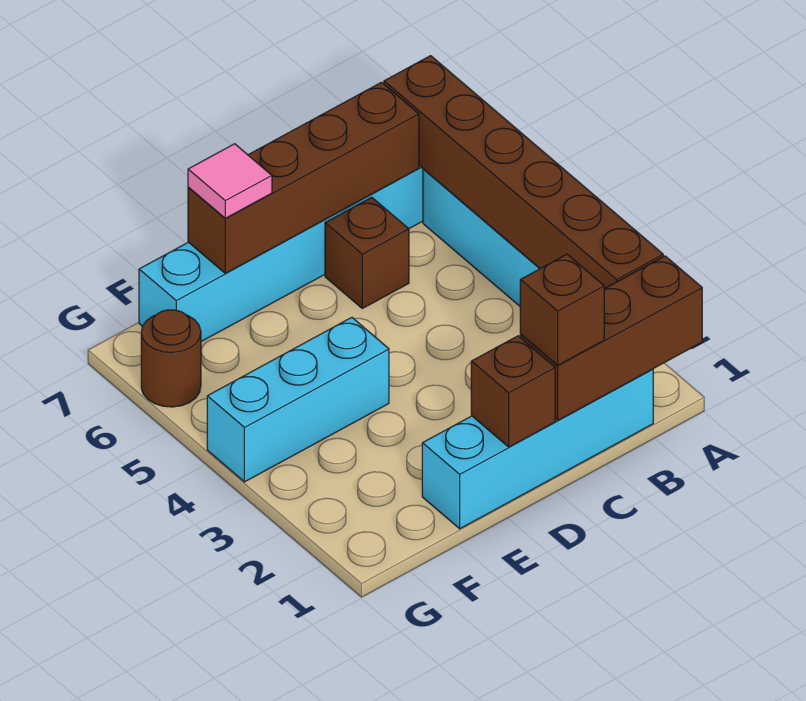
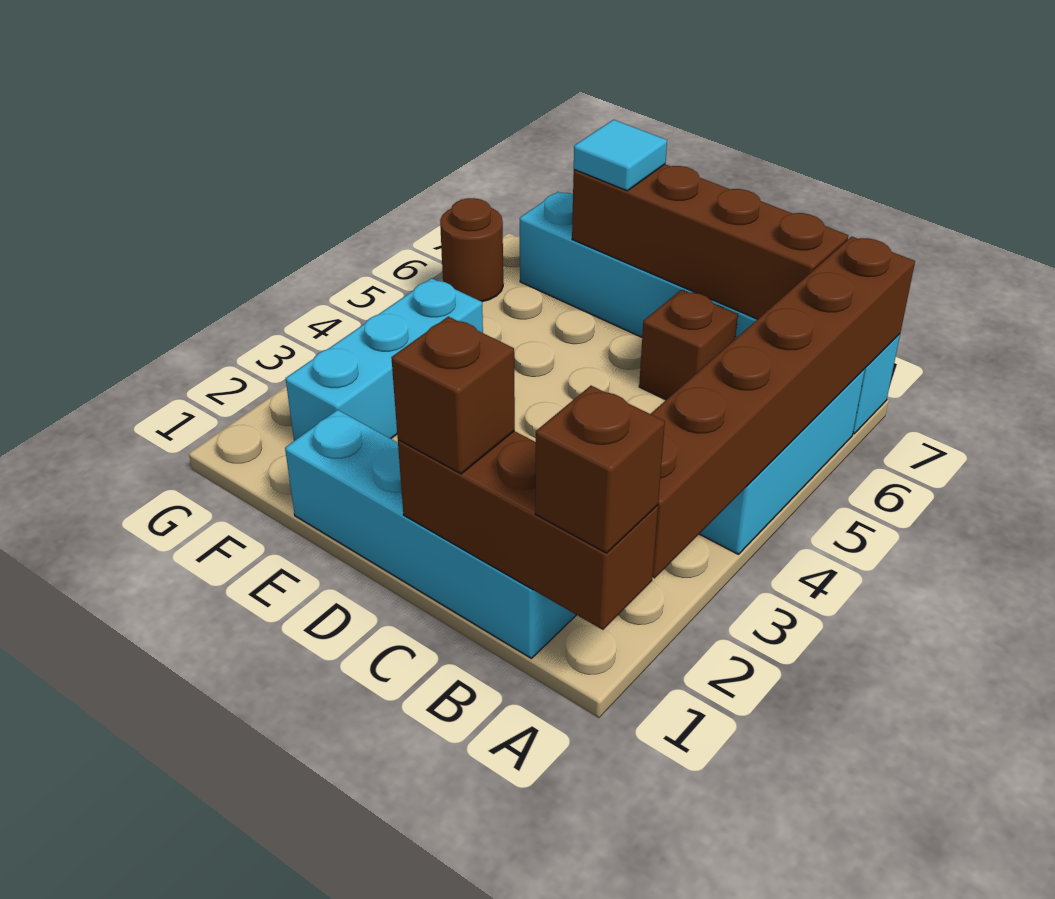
brown 1x1 brick [471,336,555,447] -> brown 1x1 brick moved to [535,386,665,553]
cyan 1x3 brick [207,317,389,482] -> cyan 1x3 brick turned to [286,278,483,441]
pink 1x1 tile [188,144,272,218] -> cyan 1x1 tile [574,120,667,191]

